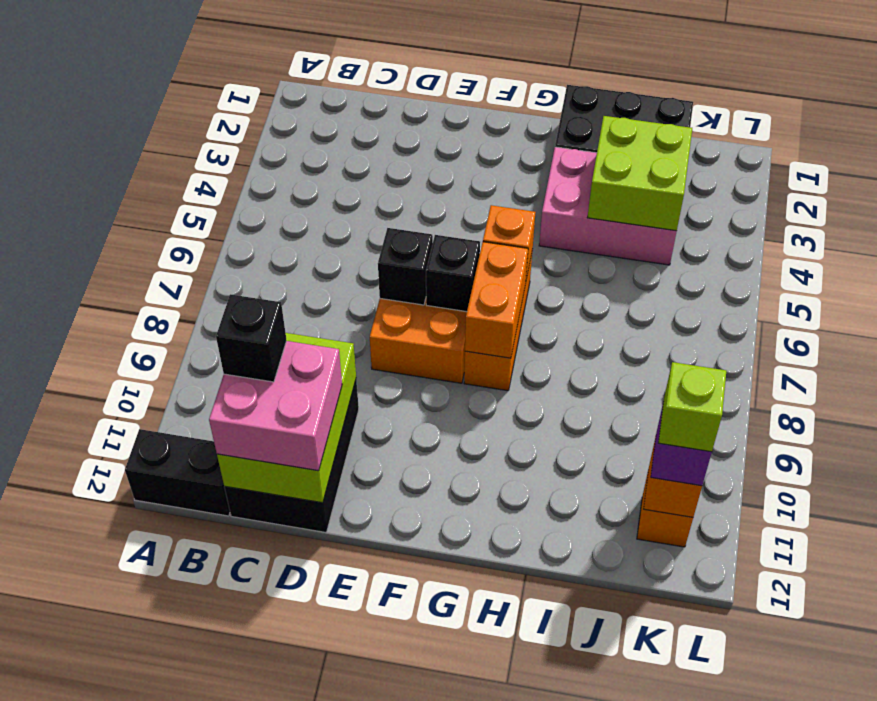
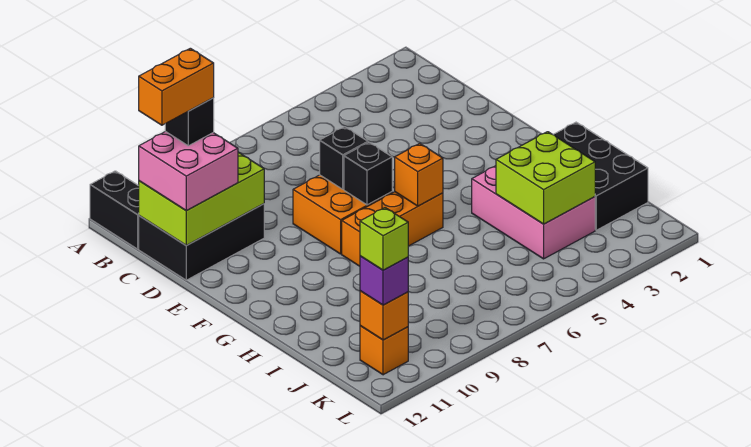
orange 1x2 brick [465,242,528,358] -> orange 1x2 brick moved to [139,48,214,125]

